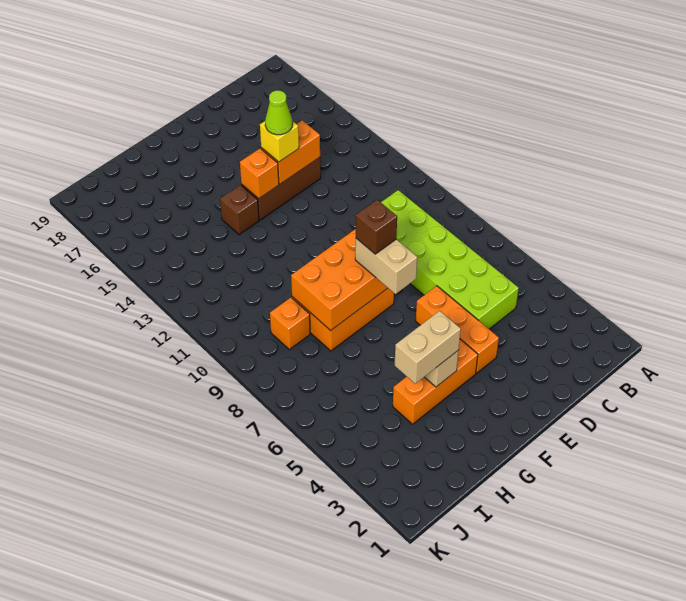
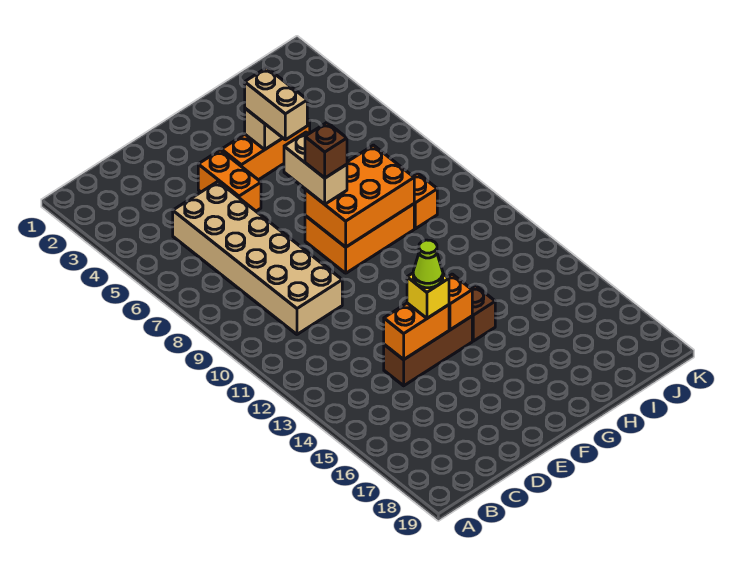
lime 2x6 brick [381,190,519,329] -> tan 2x6 brick [173,182,342,334]
orange 1x3 brick [416,286,499,373] -> orange 1x2 brick [198,150,261,211]
tan 1x2 brick [395,311,461,384] -> tan 1x2 brick turned to [245,68,307,140]

